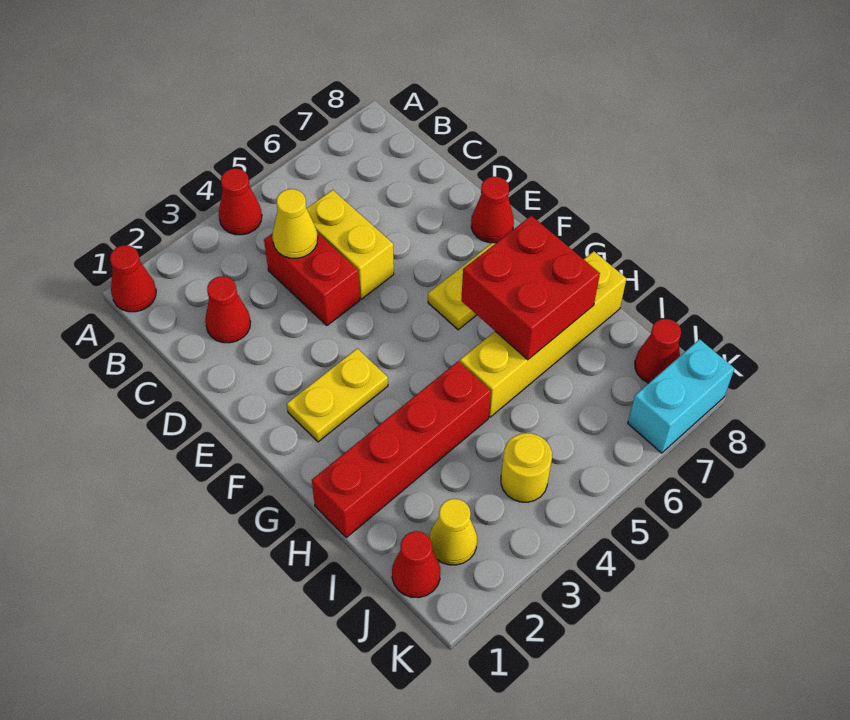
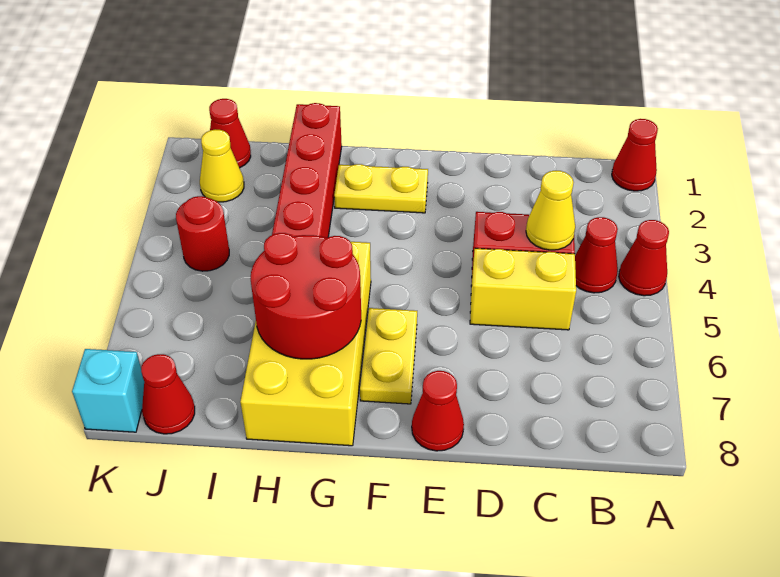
red 1x1 cone [205,276,251,343] -> red 1x1 cone moved to [575,217,618,293]
yellow 1x2 plate [287,349,388,442] -> yellow 1x2 plate turned to [334,164,428,213]
red 2x2 brick [461,216,600,360] -> red 2x2 round brick [250,233,361,359]
yellow 1x4 brick [460,251,626,417] -> yellow 2x4 brick [240,242,371,446]
yellow 1x1 round brick [501,433,552,502] -> red 1x1 round brick [176,196,229,271]
cyan 1x2 brick [628,339,734,453] -> cyan 1x1 brick [72,349,144,432]

